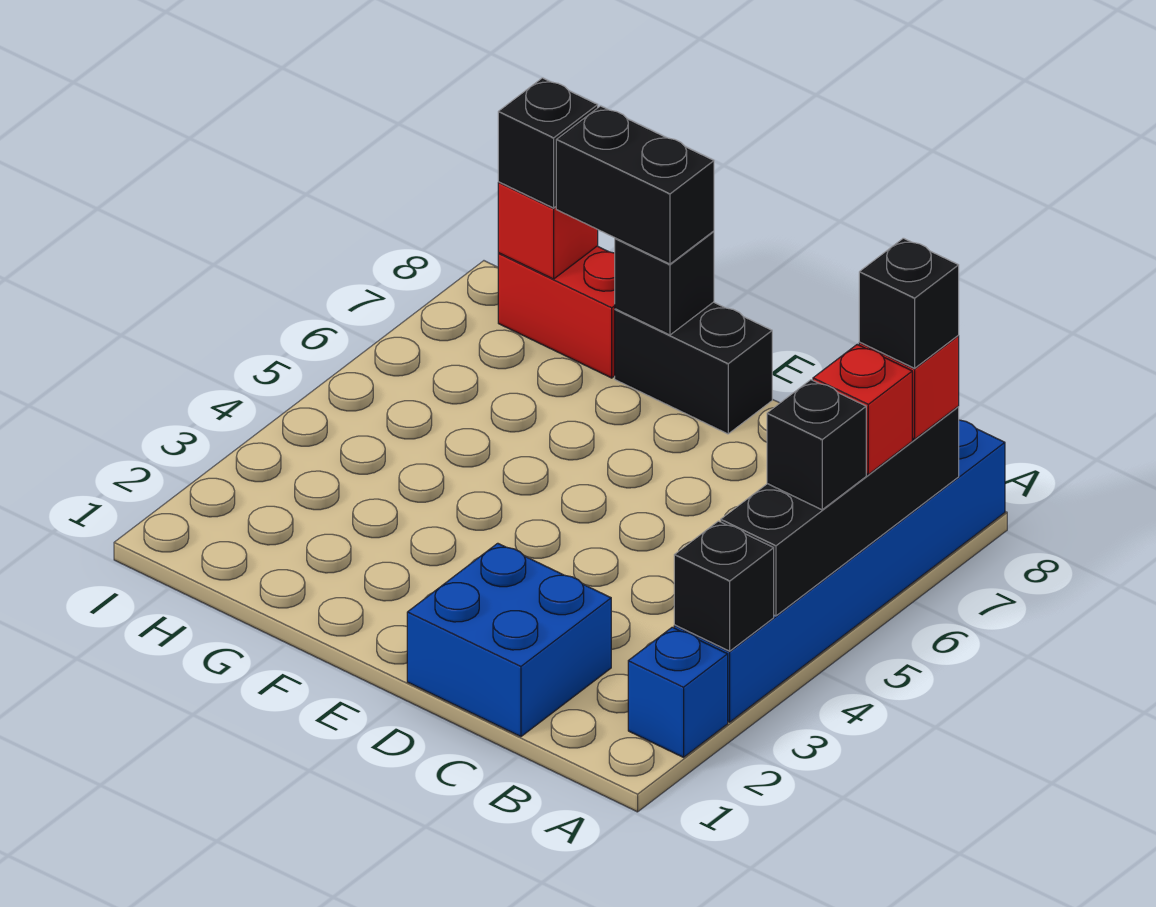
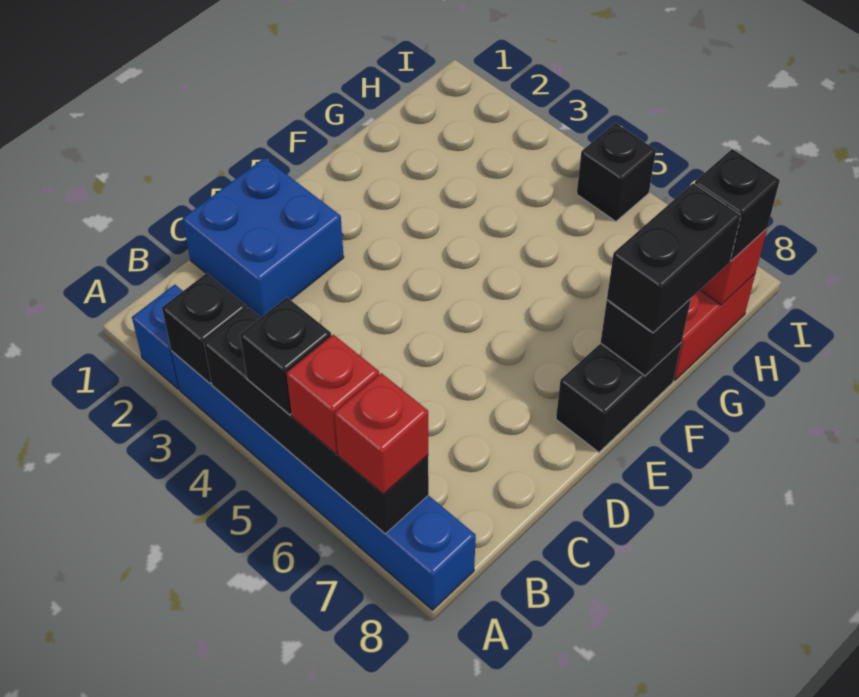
black 1x1 brick [859,238,959,368] -> black 1x1 brick moved to [577,123,656,221]

